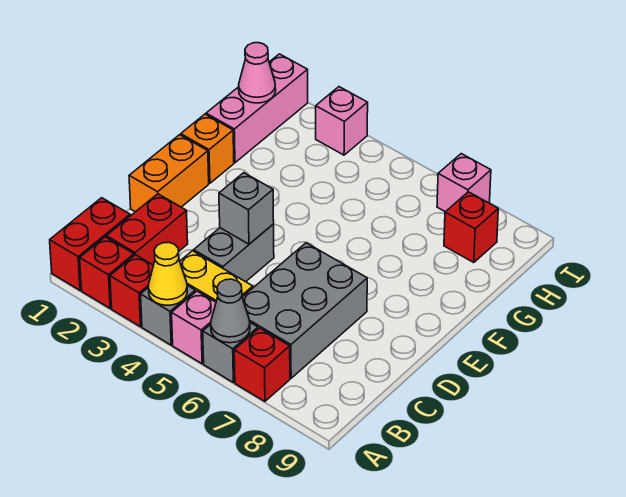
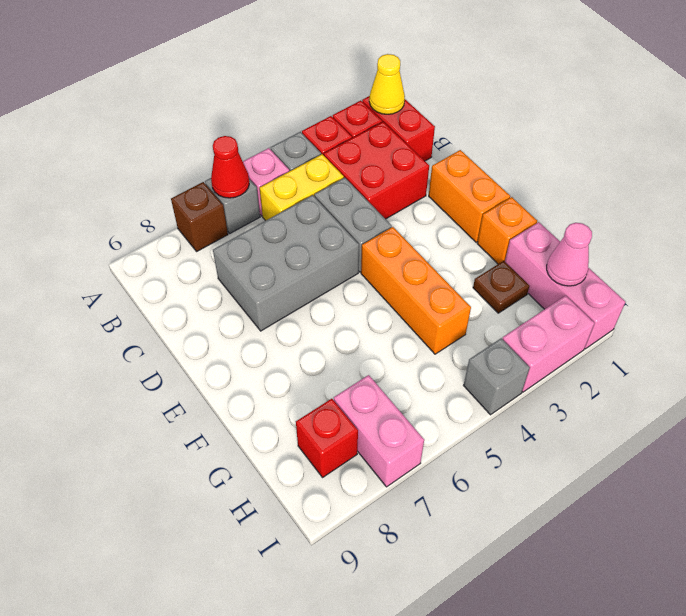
yellow 1x1 cone [148,242,187,305] -> yellow 1x1 cone moved to [369,54,405,114]
grey 1x1 cone [211,279,250,343] -> red 1x1 cone [211,136,249,198]
red 1x1 brick [234,328,290,401] -> brown 1x1 brick [171,182,228,251]
red 1x2 brick [106,194,188,265] -> red 2x2 brick [324,122,429,219]
grey 2x3 brick [242,243,367,378] -> grey 2x3 brick turned to [213,195,359,331]
grey 1x1 brick [219,173,274,244] -> grey 1x1 brick moved to [464,338,530,415]
none -> orange 1x3 brick [361,227,471,354]
none -> brown 1x1 plate [473,261,529,313]
pink 1x1 brick [316,87,368,155] -> pink 1x2 brick [502,296,594,392]
pink 1x1 brick [437,154,491,212] -> pink 1x2 brick [334,375,424,487]

